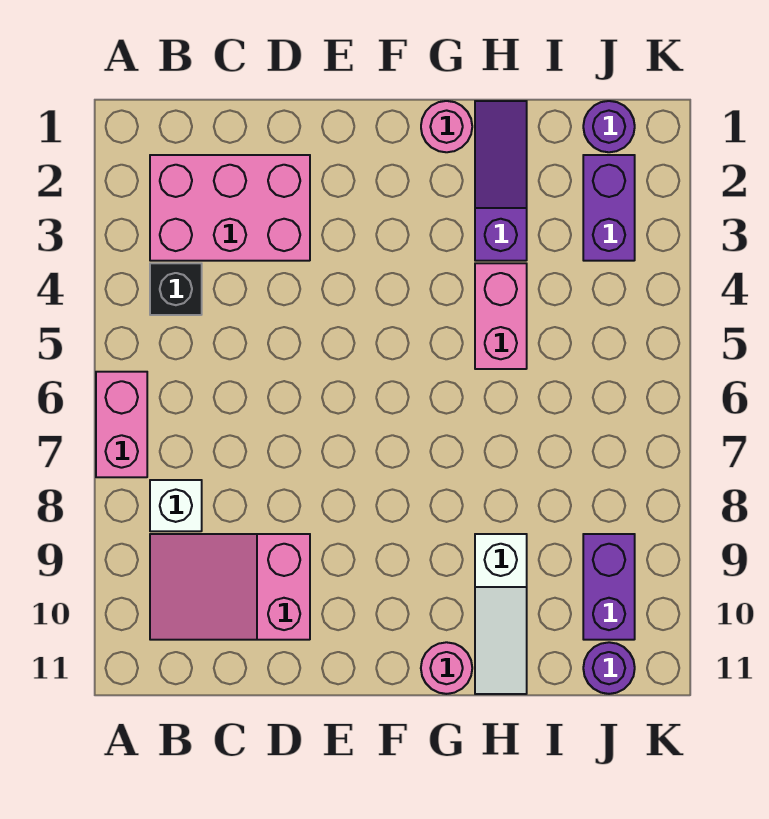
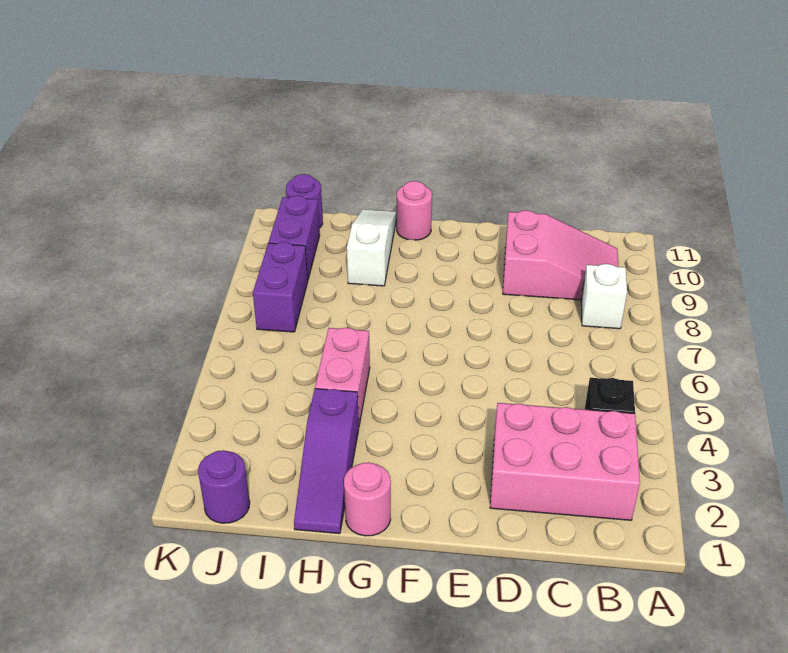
pink 1x2 brick [96,372,147,477] -> none
purple 1x2 brick [583,155,635,261] -> purple 1x2 brick moved to [253,242,308,332]

